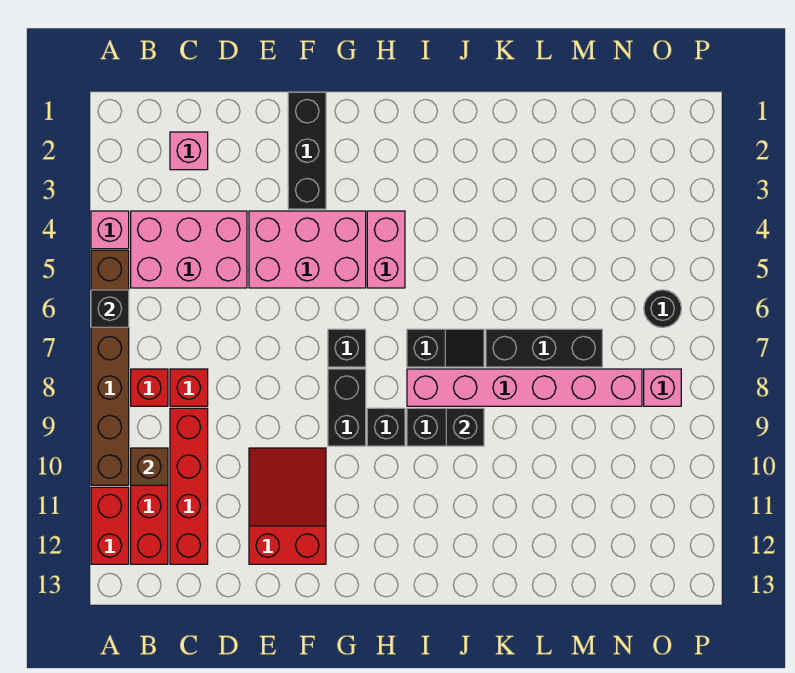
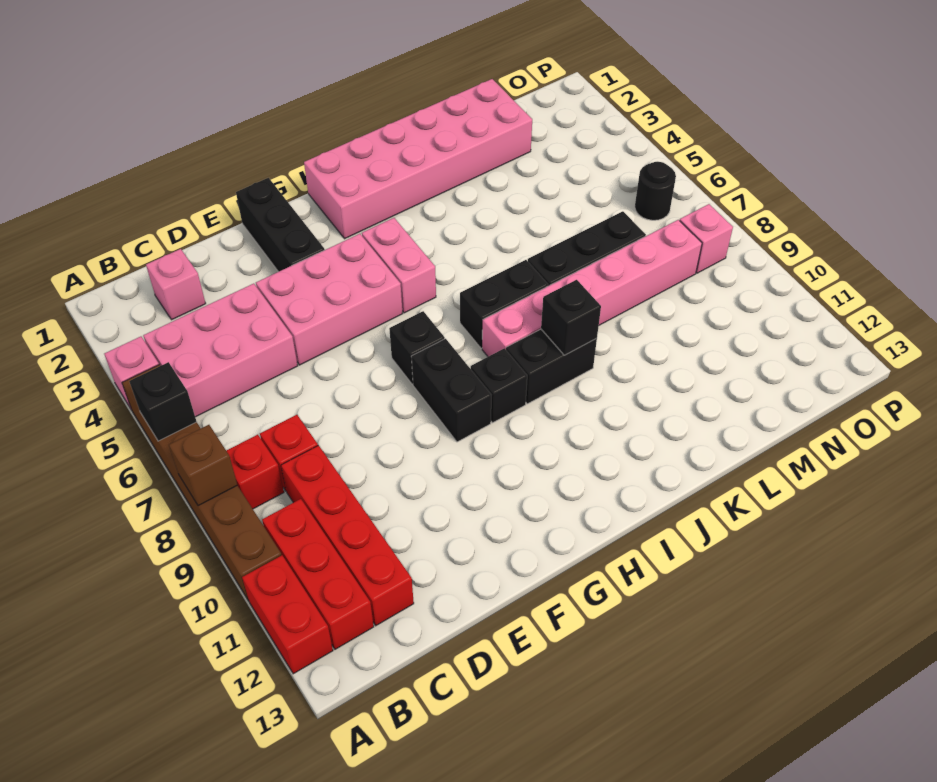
brown 1x1 brick [131,448,168,485] -> brown 1x1 brick moved to [169,425,237,506]
red 2x3 slope [249,448,326,564] -> none
none -> pink 2x6 brick [304,79,532,239]
black 1x2 slope [407,329,484,367] -> black 1x2 brick [460,260,548,348]

